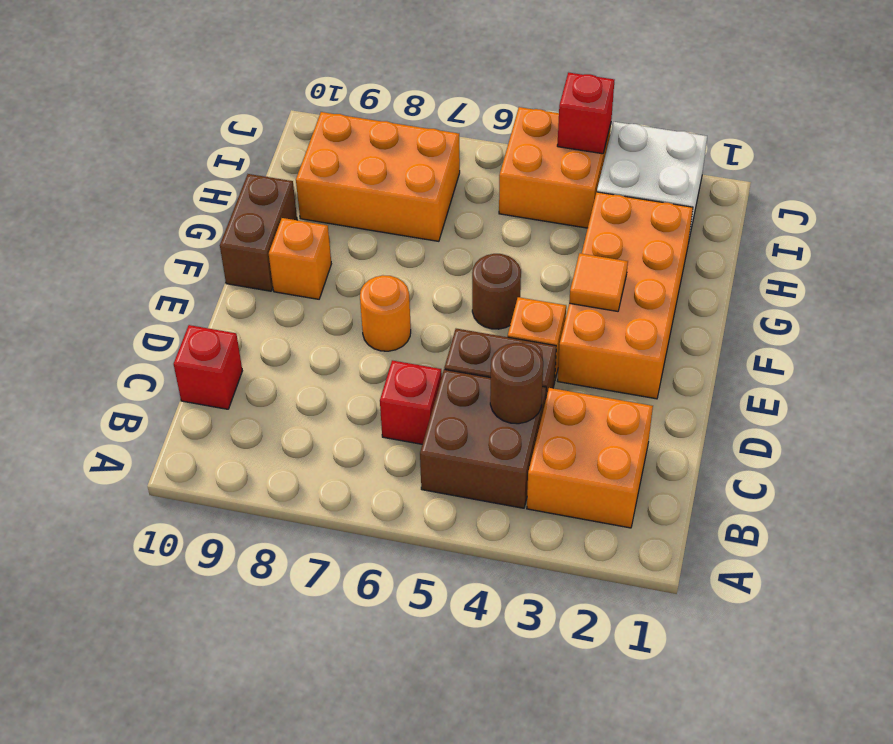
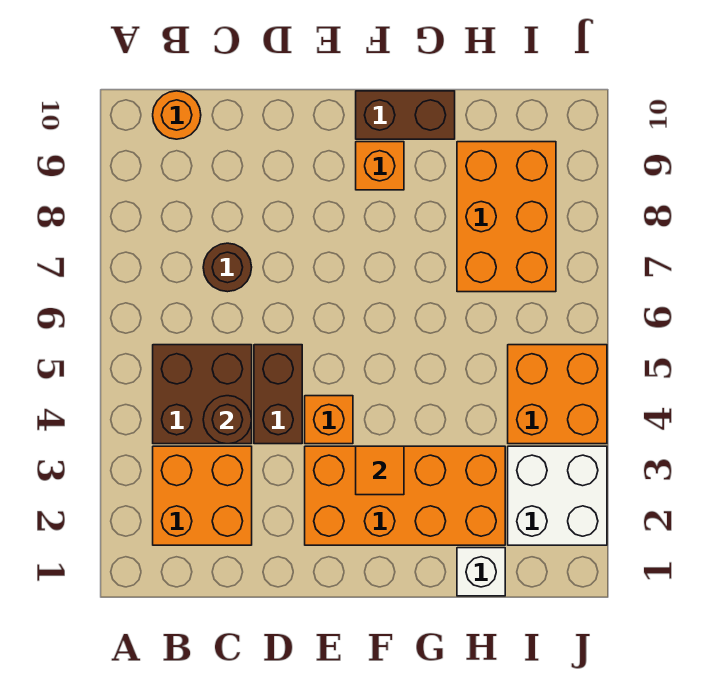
red 1x1 brick [380,360,442,444] -> none
red 1x1 brick [174,325,242,409] -> none
orange 1x1 round brick [360,275,411,351] -> orange 1x1 round brick moved to [153,91,201,139]
brown 1x1 round brick [472,254,521,329] -> brown 1x1 round brick moved to [203,243,252,292]
none -> white 1x1 brick [457,548,505,596]
red 1x1 brick [557,73,614,154] -> none

